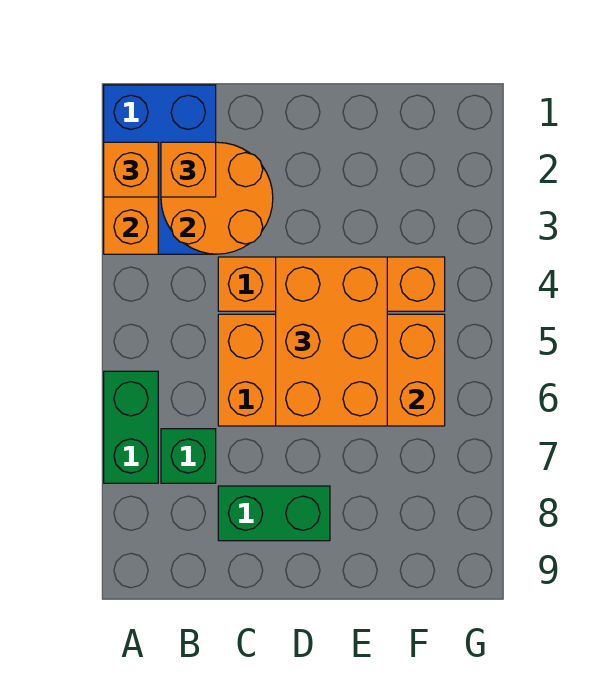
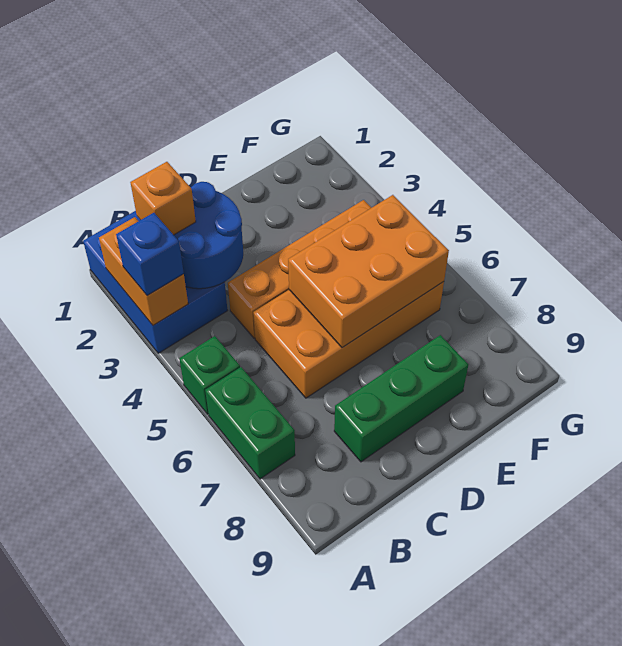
orange 1x1 brick [104,142,158,197] -> none
none -> blue 1x1 brick [116,213,184,296]
orange 2x2 round brick [161,142,273,254] -> blue 2x2 round brick [174,182,243,289]
green 1x1 brick [161,429,216,483] -> green 1x1 brick moved to [179,336,240,414]
green 1x2 brick [218,486,330,541] -> green 1x3 brick [334,335,468,462]
orange 2x3 brick [276,257,387,426] -> none

